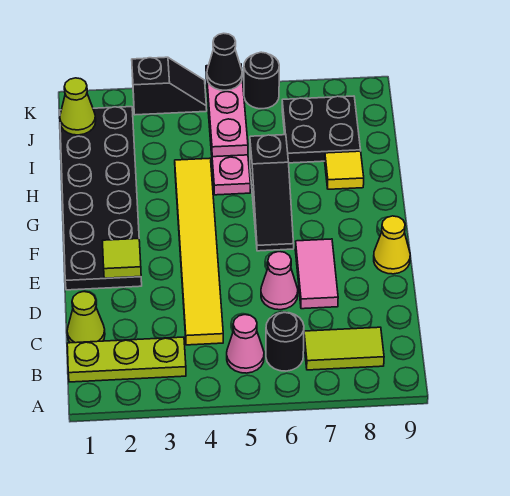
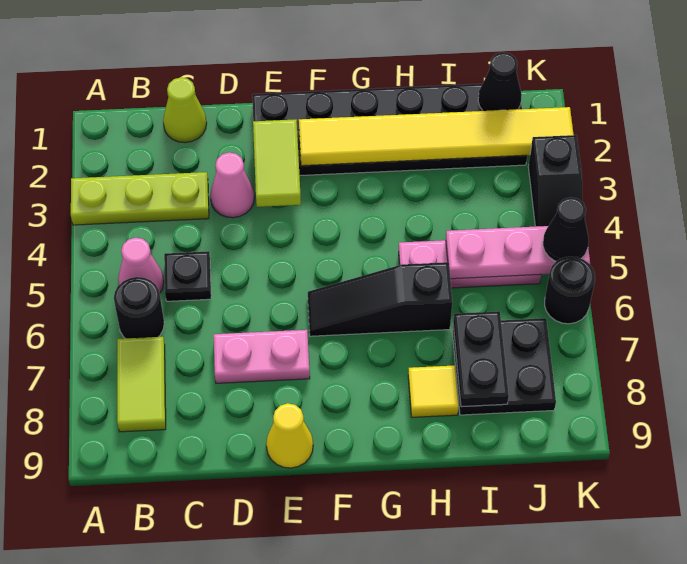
lime 1x3 plate [67,337,186,382] -> lime 1x3 plate turned to [71,172,209,225]
yellow 1x6 tile [175,158,223,345] -> yellow 1x6 tile moved to [299,107,574,166]
none -> black 1x1 plate [164,251,211,301]
pink 1x1 cone [261,252,298,310] -> pink 1x1 cone moved to [210,152,254,218]
pink 1x2 tile [295,239,338,309] -> pink 1x2 plate [214,330,310,383]
lime 1x1 tile [103,239,141,278] -> lime 1x2 tile [253,119,301,207]
none -> black 1x2 plate [453,311,509,407]
lime 1x1 cone [60,78,96,135] -> black 1x1 cone [478,52,522,111]

